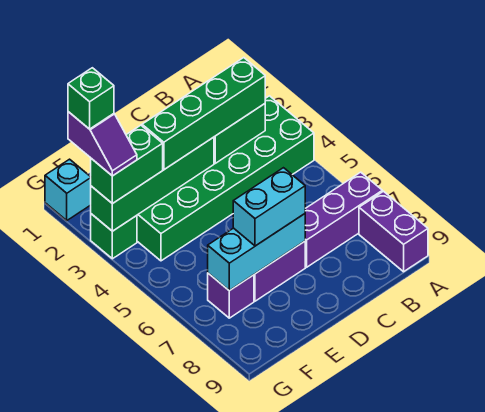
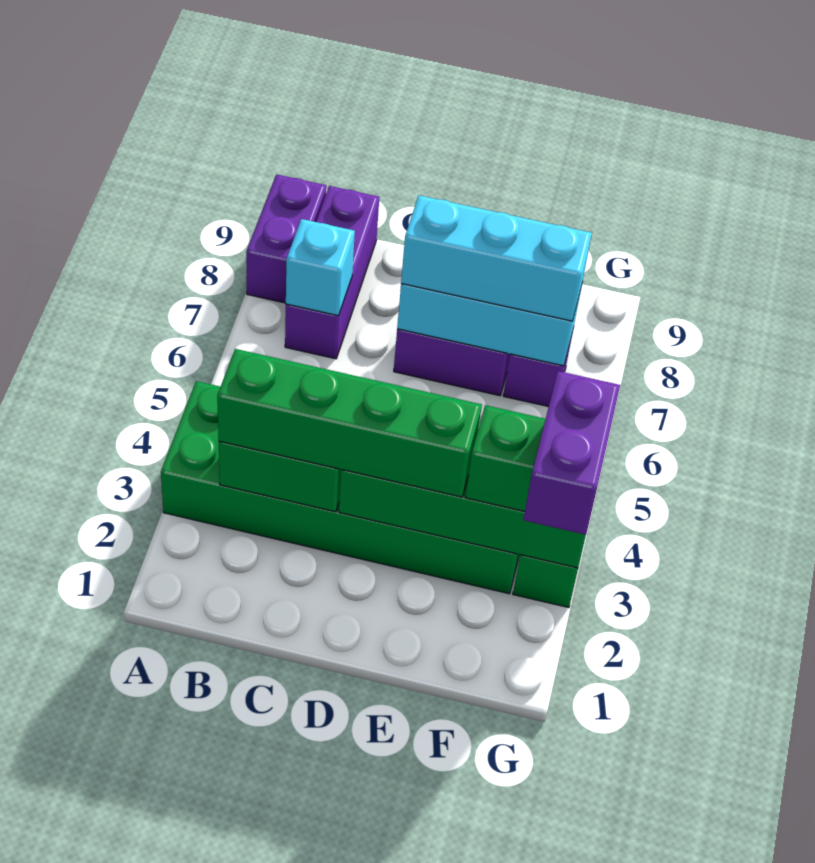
purple 1x3 brick [305,172,382,267] -> purple 1x3 brick turned to [285,186,379,359]
cyan 1x2 brick [233,168,305,246] -> cyan 1x3 brick [401,195,592,321]
cyan 1x1 brick [45,159,91,220] -> cyan 1x1 brick moved to [286,219,355,316]
purple 1x2 slope [68,112,137,176] -> purple 1x2 brick [523,371,620,535]
green 1x1 brick [68,68,114,129] -> none

